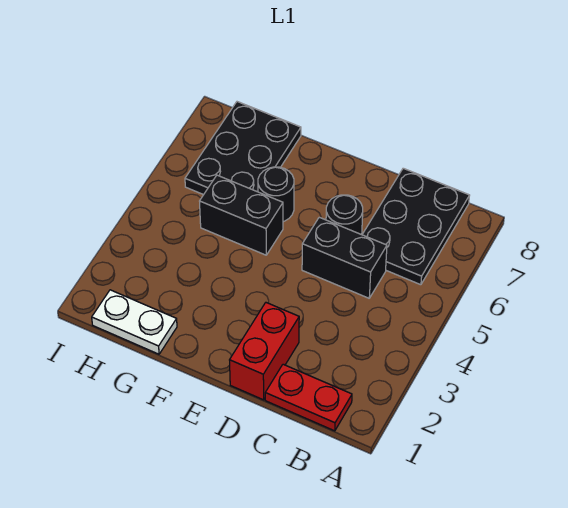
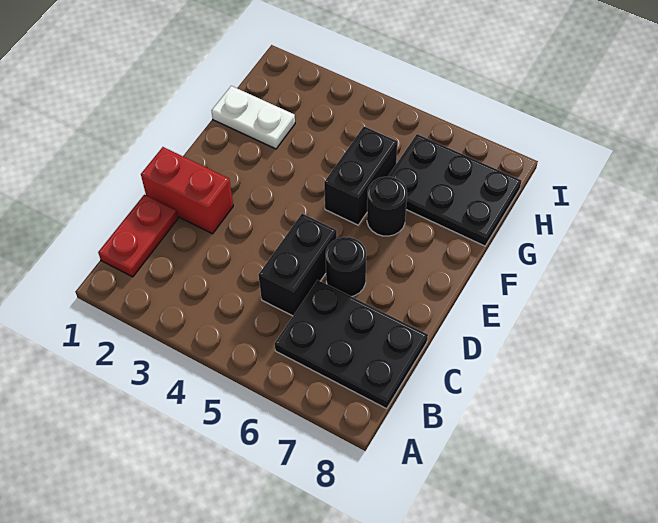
white 1x2 plate [92,290,177,354] -> white 1x2 plate turned to [212,86,295,149]

